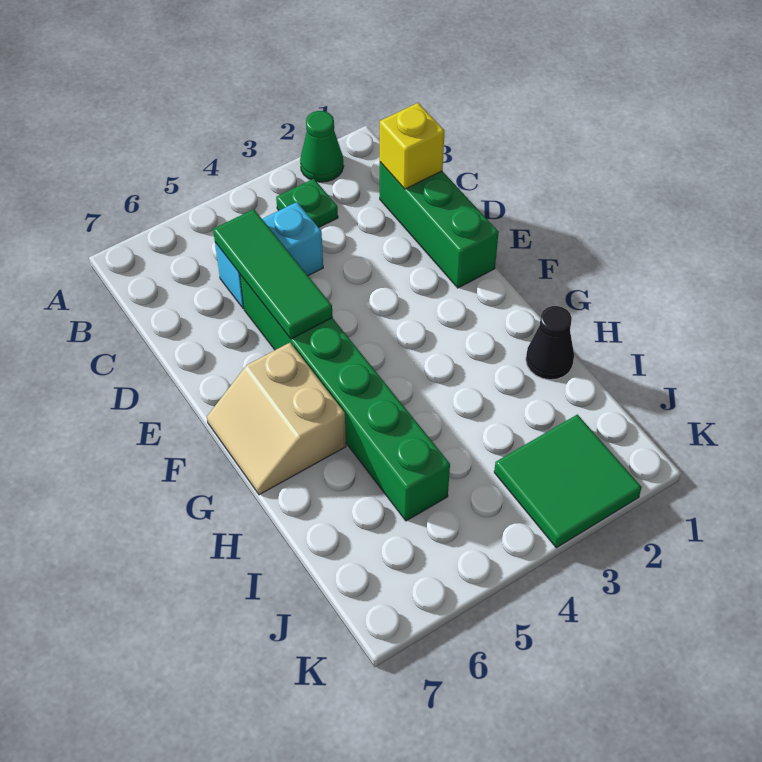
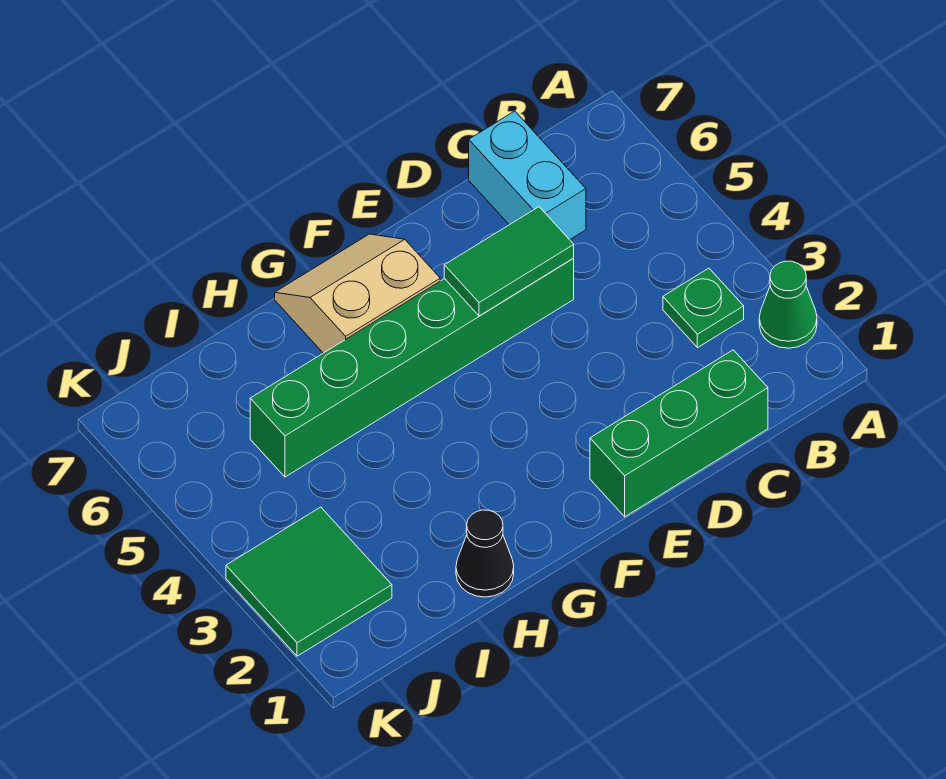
yellow 1x1 brick [380,103,444,189] -> none
cyan 1x2 brick [215,202,323,309] -> cyan 1x2 brick moved to [469,111,586,240]
green 1x3 tile [213,209,333,339] -> green 1x2 tile [444,207,574,316]

